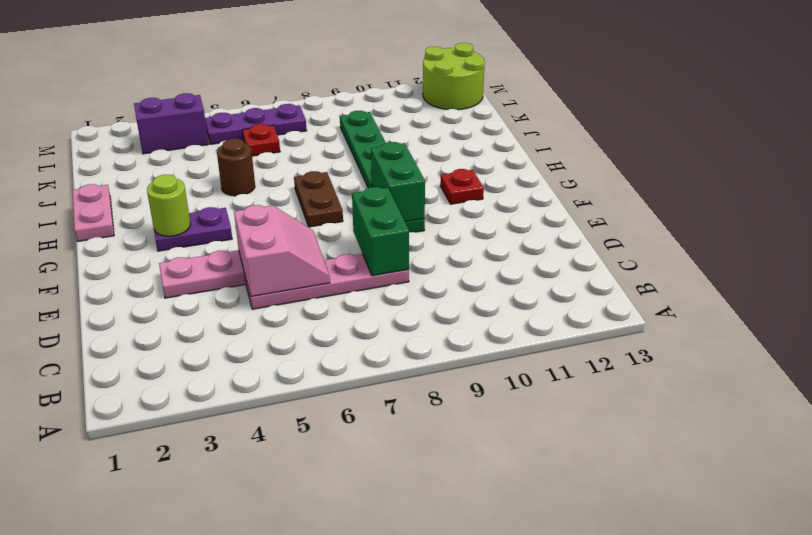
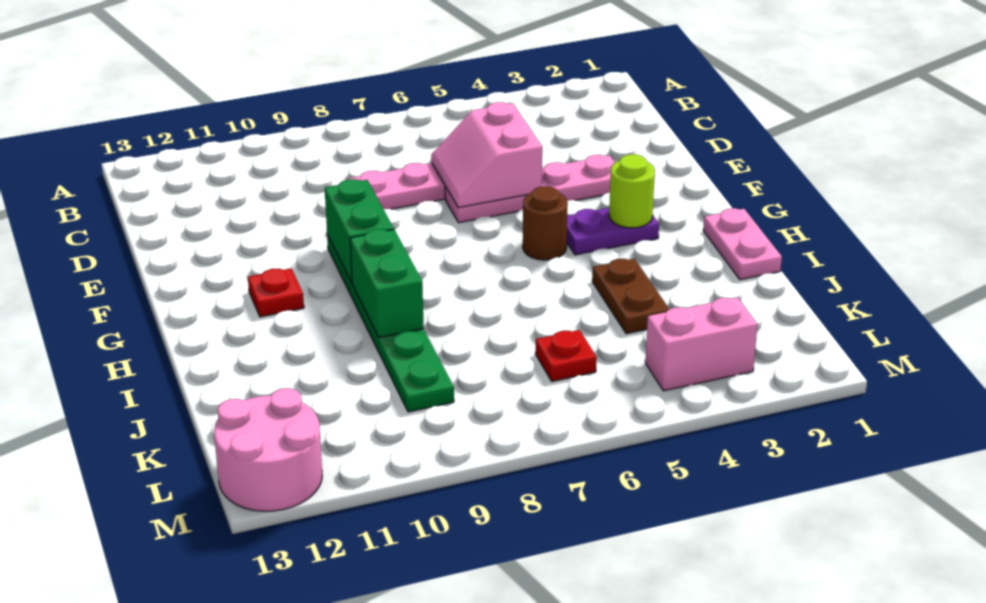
green 1x2 brick [352,187,409,276] -> green 1x2 brick moved to [350,229,424,338]
brown 1x2 plate [294,171,343,227] -> brown 1x2 plate moved to [592,258,669,334]
brown 1x1 round brick [217,139,255,196] -> brown 1x1 round brick moved to [523,186,568,260]
purple 1x2 brick [134,93,208,154] -> pink 1x2 brick [645,297,757,391]
purple 1x3 plate [205,104,307,144] -> none
lime 2x2 round brick [423,43,485,110] -> pink 2x2 round brick [214,388,322,511]

